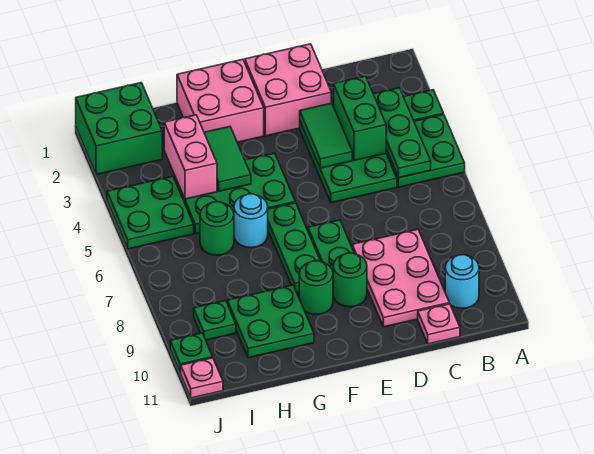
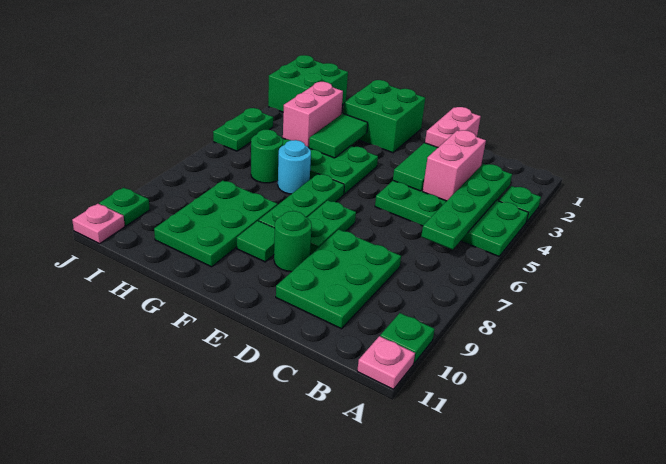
green 1x3 plate [374,88,431,178] -> green 1x4 plate [421,164,512,250]
cyan 1x1 round brick [445,255,479,308] -> none
green 1x2 brick [334,76,386,161] -> pink 1x2 brick [423,130,486,201]
pink 2x3 plate [352,229,449,327] -> green 2x3 plate [276,230,401,329]
pink 1x1 plate [418,304,460,344] -> pink 1x1 plate moved to [357,336,415,389]
pink 2x2 brick [245,44,331,136] -> pink 1x2 brick [425,107,481,147]
pink 2x2 brick [177,59,264,142] -> green 2x2 brick [343,80,425,153]
green 1x1 round brick [299,261,333,314] -> green 1x1 tile [237,221,275,262]
green 2x2 plate [227,285,314,358] -> green 2x3 plate [154,181,277,267]
green 2x2 plate [107,176,194,249] -> green 1x2 plate [213,108,273,151]
green 1x1 plate [194,301,236,340] -> green 1x1 plate moved to [380,313,435,363]

